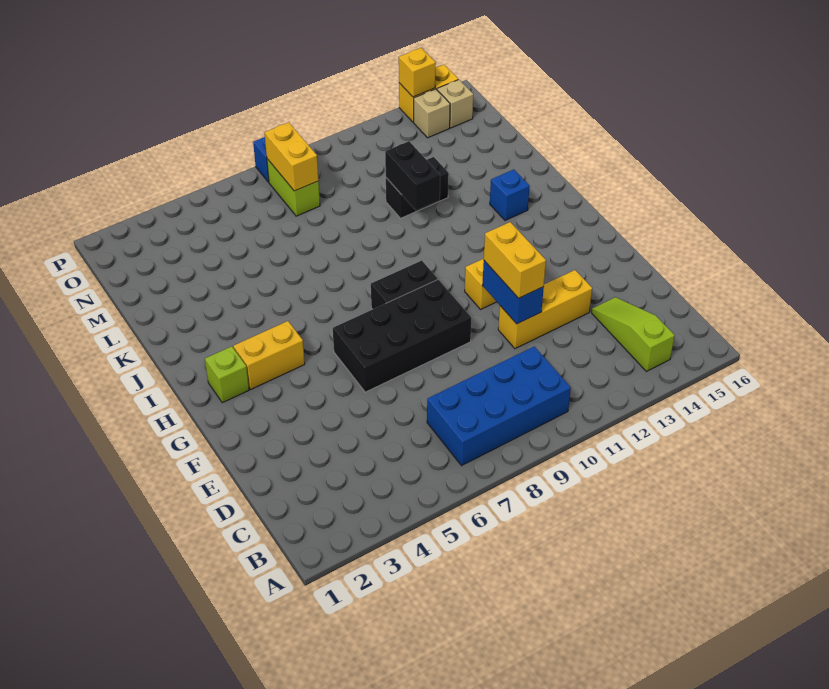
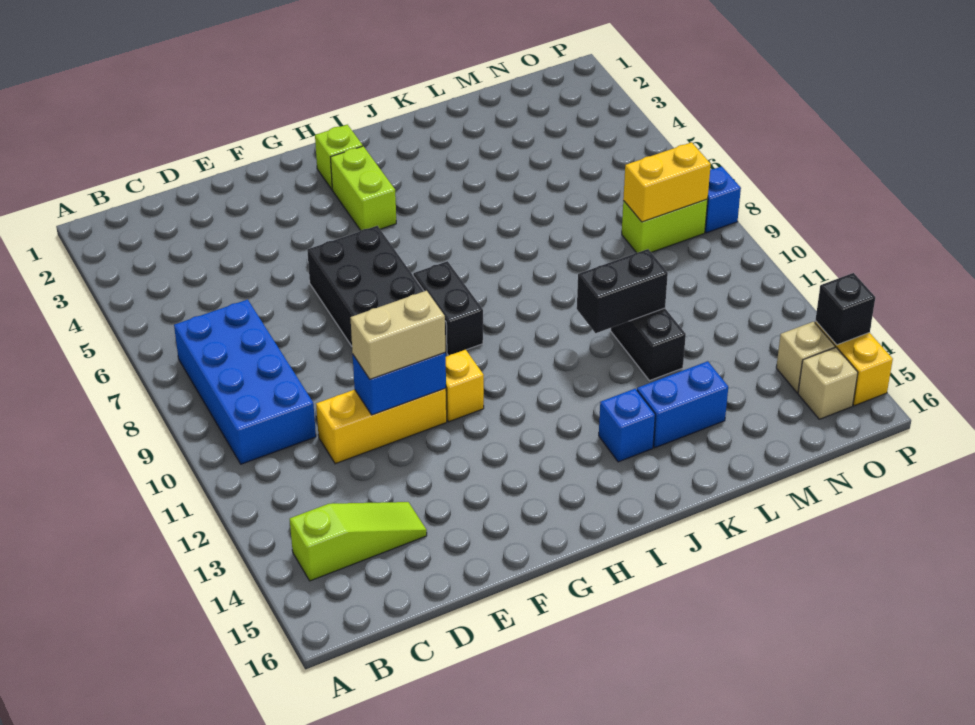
yellow 1x3 brick [498,270,592,349] -> yellow 1x3 brick turned to [316,388,447,464]
yellow 1x2 brick [484,222,546,298] -> tan 1x2 brick [350,291,445,379]
yellow 1x2 brick [233,321,305,389] -> lime 1x2 brick [331,146,396,231]
none -> blue 1x2 brick [637,361,728,448]
yellow 1x1 brick [399,48,436,97] -> black 1x1 brick [815,273,875,345]

